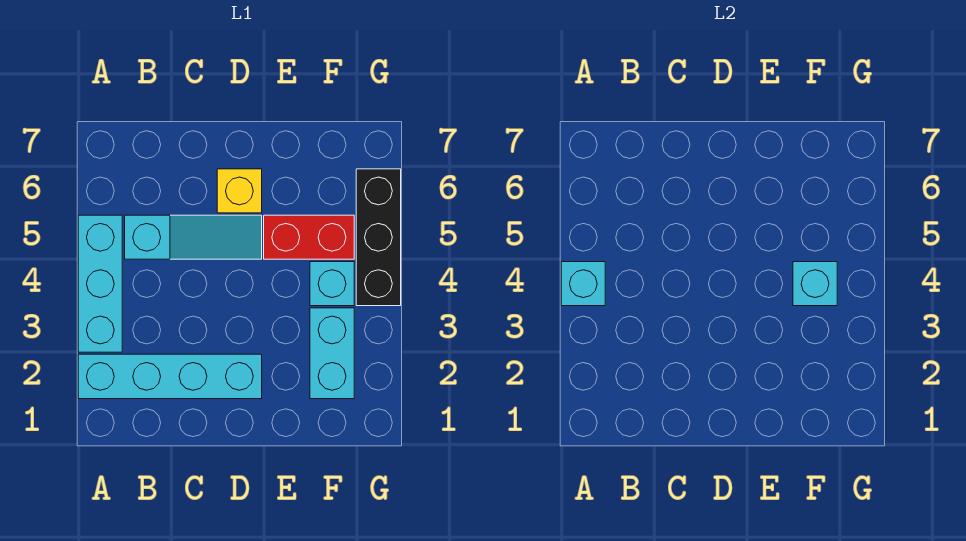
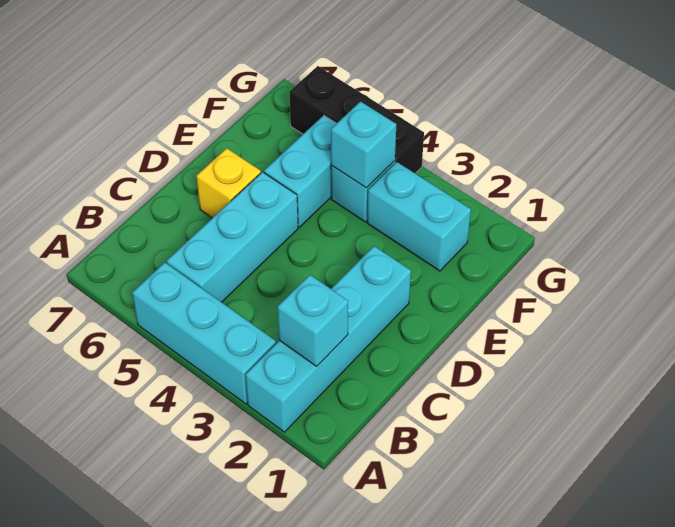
cyan 1x1 brick [561,262,605,306] -> cyan 1x1 brick moved to [278,275,348,366]
cyan 1x3 slope [125,215,262,259] -> cyan 1x3 brick [166,172,298,302]
red 1x2 brick [264,215,354,259] -> cyan 1x2 brick [264,115,337,227]

